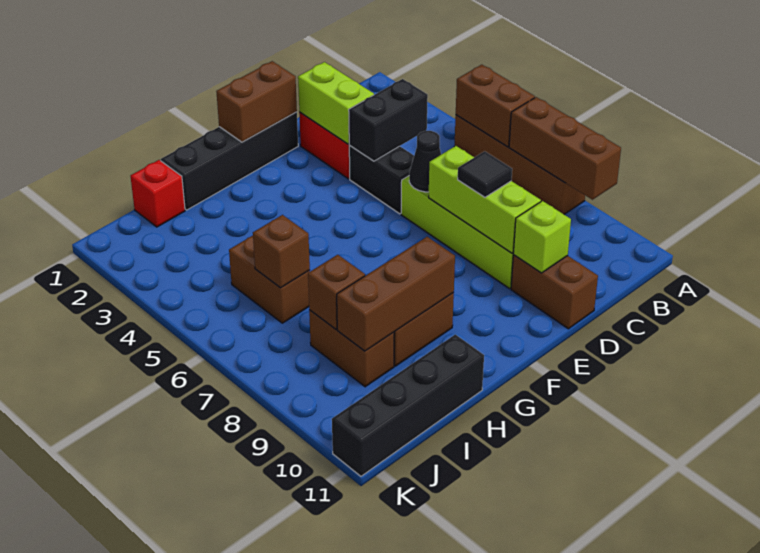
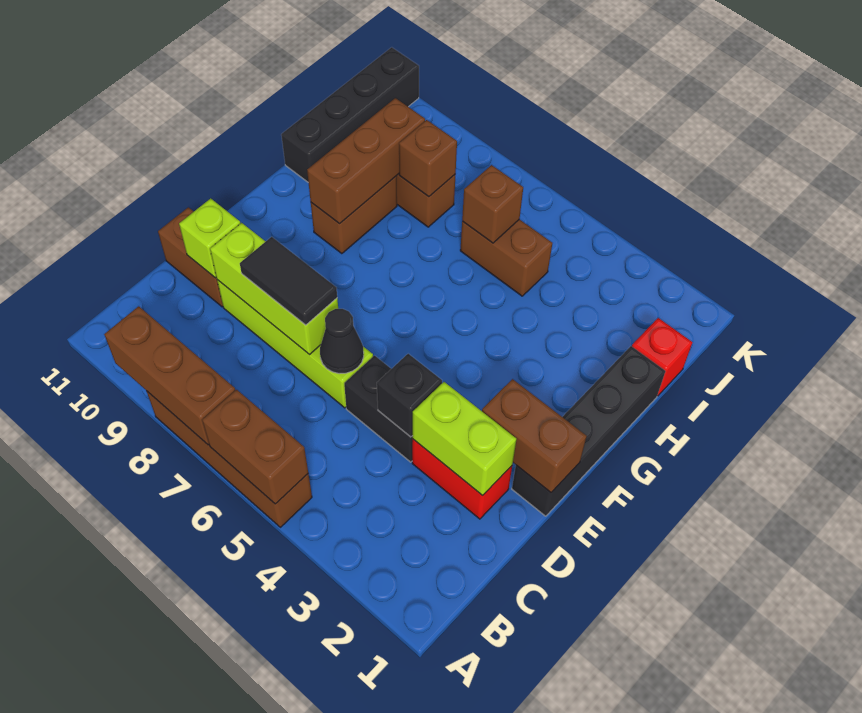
black 1x2 brick [349,79,428,161] -> black 1x1 brick [377,354,442,437]
black 1x1 tile [458,151,512,197] -> black 1x2 tile [240,237,337,325]
brown 1x2 brick [216,61,297,142] -> brown 1x2 brick turned to [482,379,587,492]

